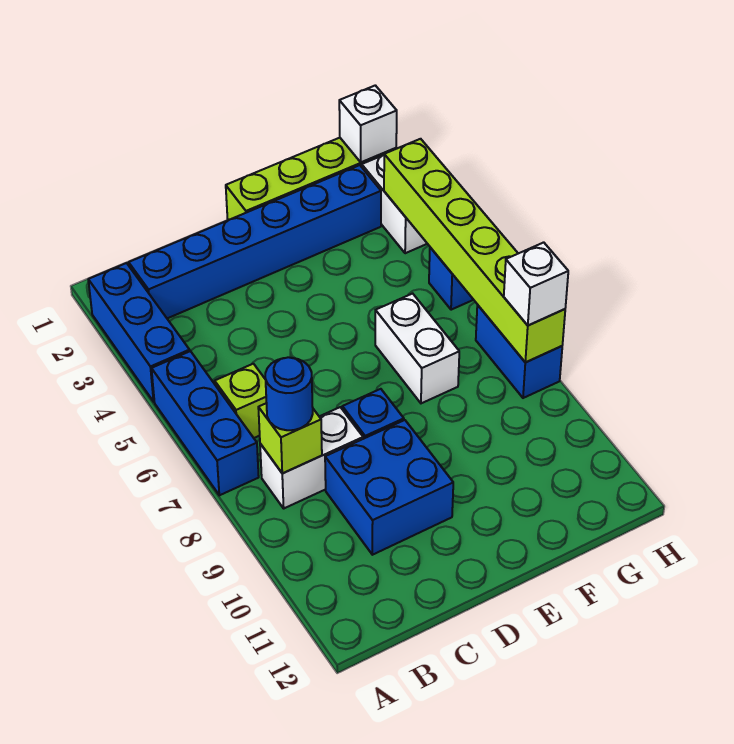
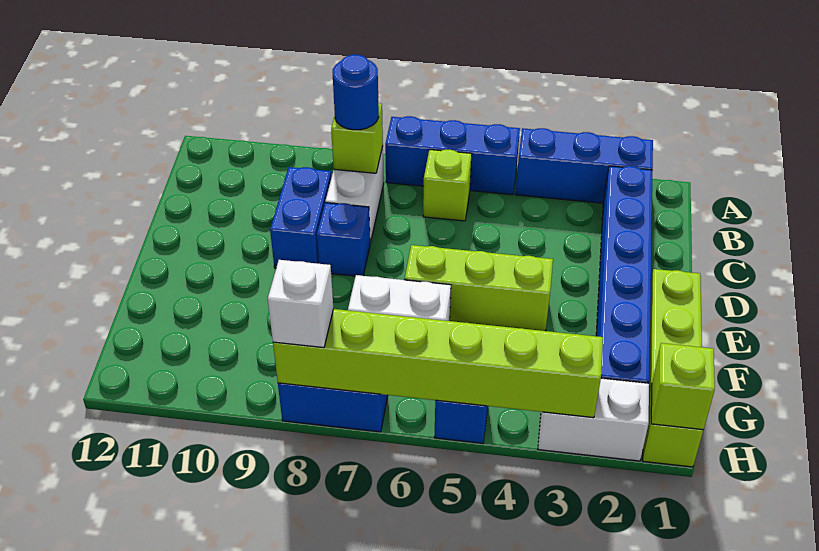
blue 2x2 brick [325,420,453,555] -> blue 1x2 brick [270,167,331,268]
none -> lime 1x3 brick [405,245,553,331]
white 1x1 brick [339,85,397,162] -> lime 1x1 brick [651,343,715,430]

